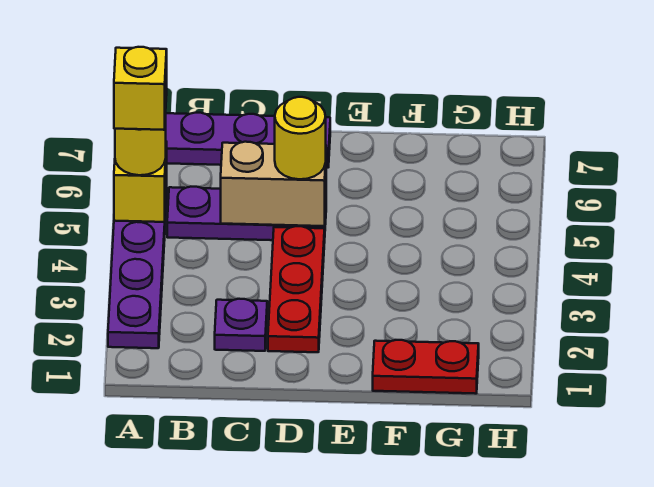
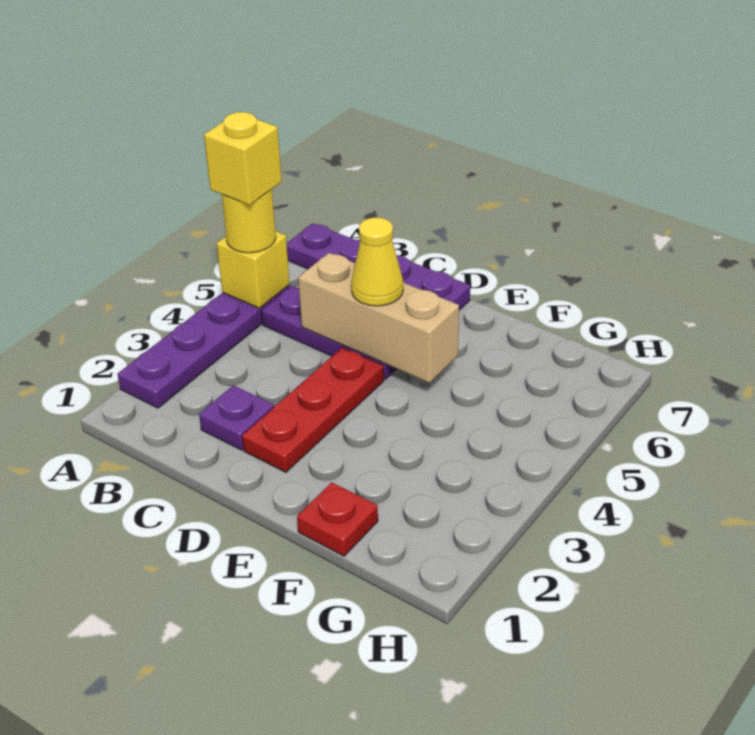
tan 1x2 brick [221,142,326,226] -> tan 1x3 brick [298,253,459,383]
yellow 1x1 round brick [275,97,326,179] -> yellow 1x1 cone [351,218,403,306]
red 1x2 plate [373,340,479,394] -> red 1x1 plate [297,482,378,556]

